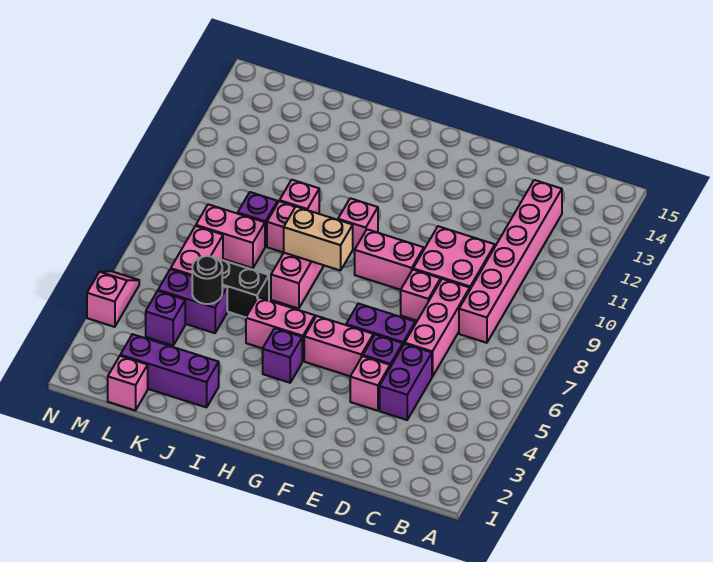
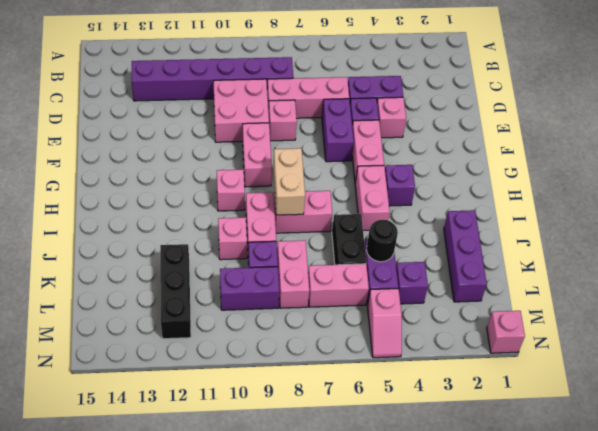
pink 1x6 brick [459,180,562,343] -> purple 1x6 brick [132,57,293,101]
none -> black 1x3 brick [160,244,191,339]
pink 1x1 brick [108,356,148,411] -> pink 1x1 brick moved to [487,311,525,353]
none -> purple 1x2 brick [220,267,280,310]
pink 1x2 slope [87,271,139,327] -> pink 1x2 slope turned to [368,289,402,358]

